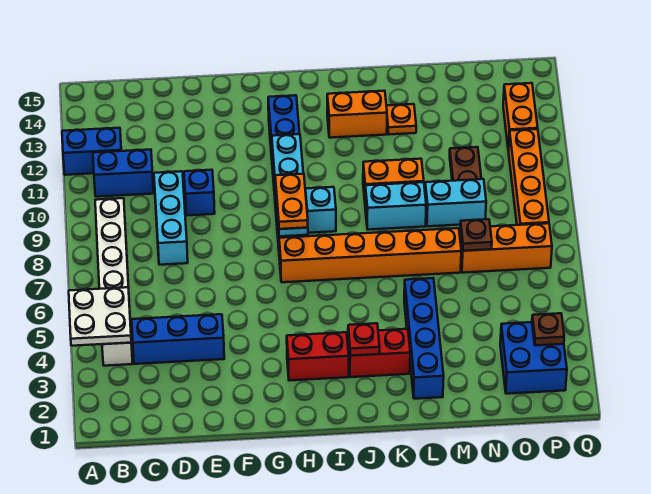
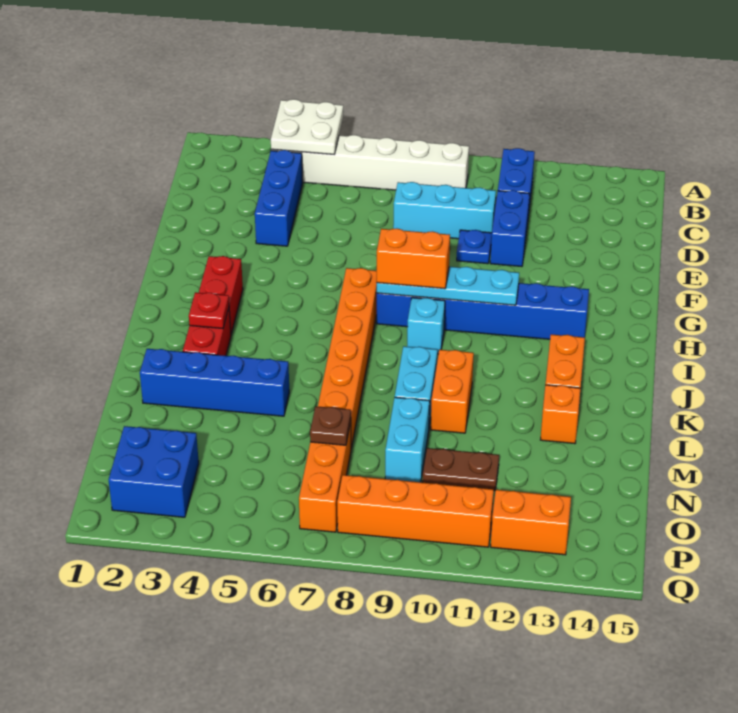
blue 1x2 brick [62,128,121,175] -> blue 1x2 brick moved to [490,190,530,266]
blue 1x1 brick [184,170,215,216] -> blue 1x1 plate [457,230,492,264]
orange 1x2 plate [275,174,308,229] -> orange 1x2 brick [377,229,450,289]
orange 1x1 plate [386,104,416,135] -> orange 1x1 brick [541,385,581,444]
brown 1x1 plate [532,313,564,345] -> none

